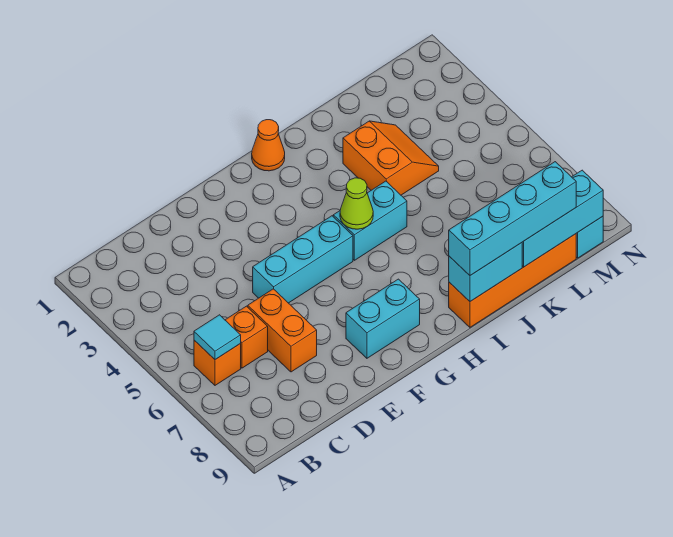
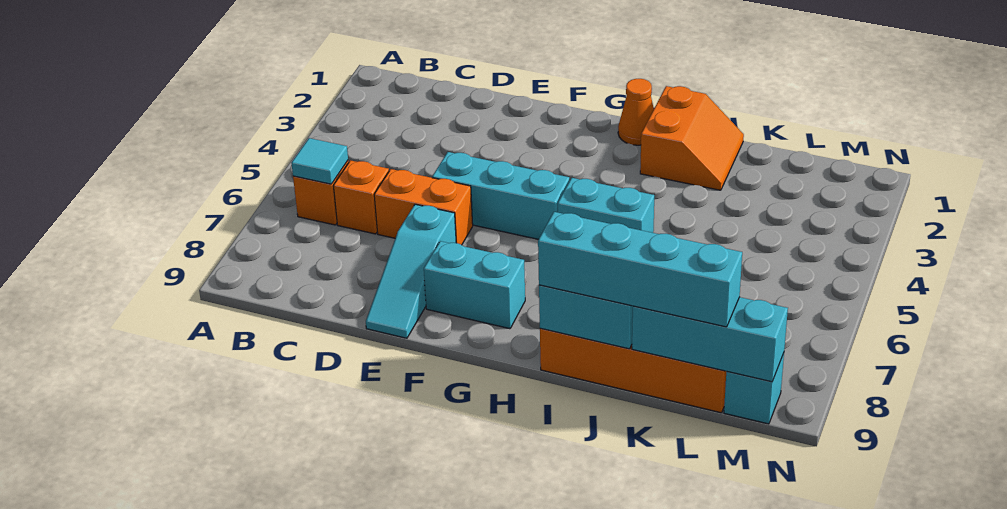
orange 1x2 brick [248,289,317,372] -> orange 1x2 brick turned to [374,169,473,245]
none -> cyan 1x3 slope [366,204,456,338]
lime 1x1 cone [340,178,373,229] -> none
orange 2x2 slope [343,121,439,195] -> orange 2x2 slope moved to [640,86,744,190]

